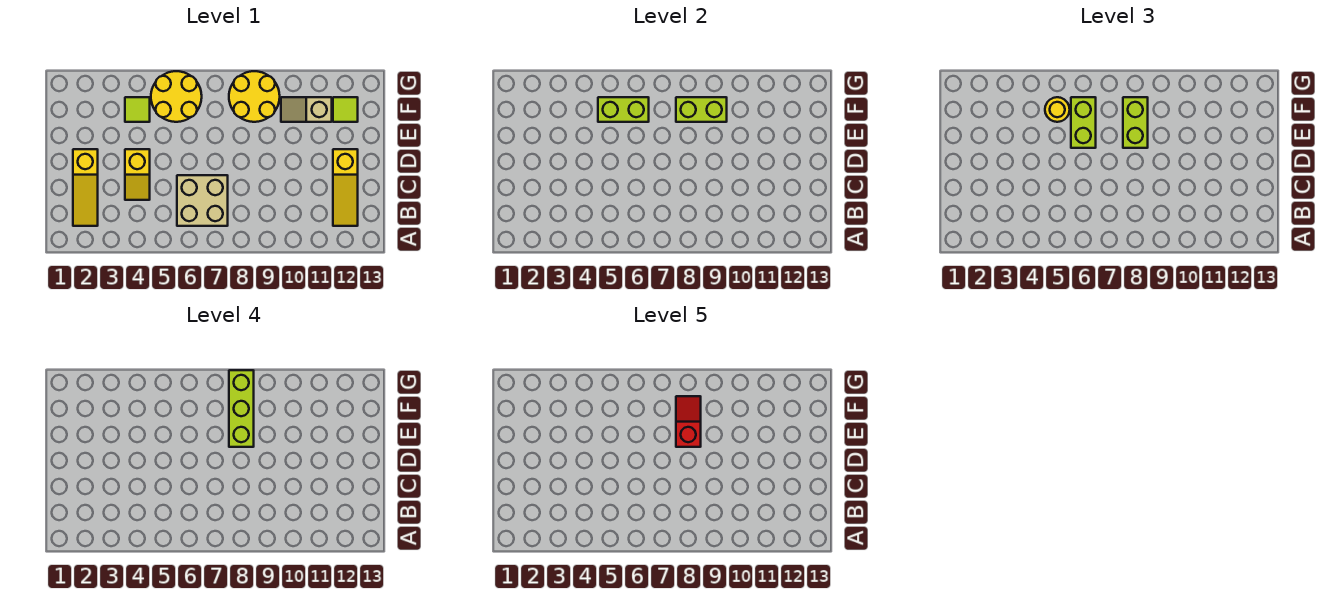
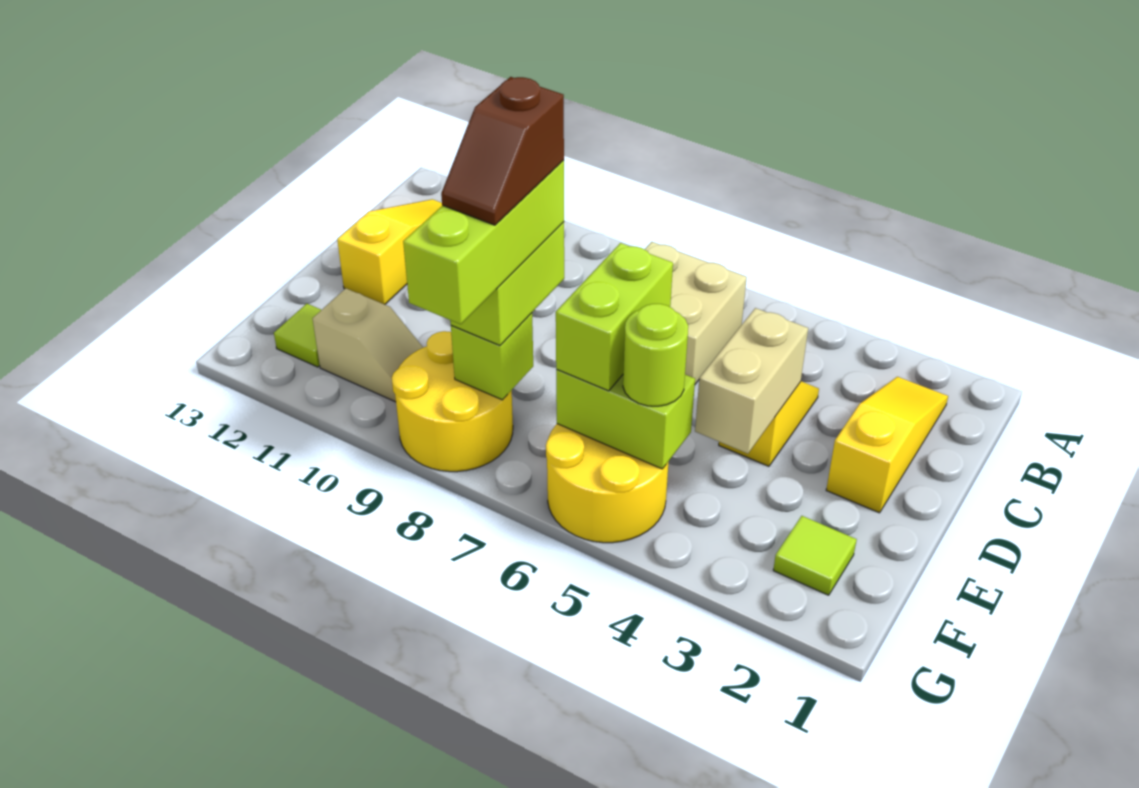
none -> tan 1x2 brick [695,308,808,454]
red 1x2 slope [676,396,701,447] -> brown 1x2 slope [441,77,564,225]
lime 1x1 tile [125,97,150,122] -> lime 1x1 tile moved to [773,516,857,595]
yellow 1x1 round brick [1045,97,1070,122] -> lime 1x1 round brick [623,304,688,406]
lime 1x2 brick [676,97,727,122] -> lime 1x1 brick [451,313,533,400]

